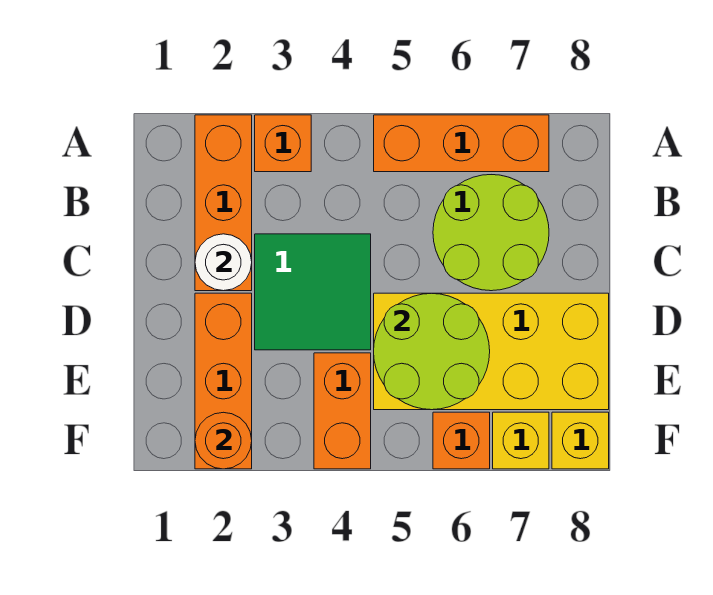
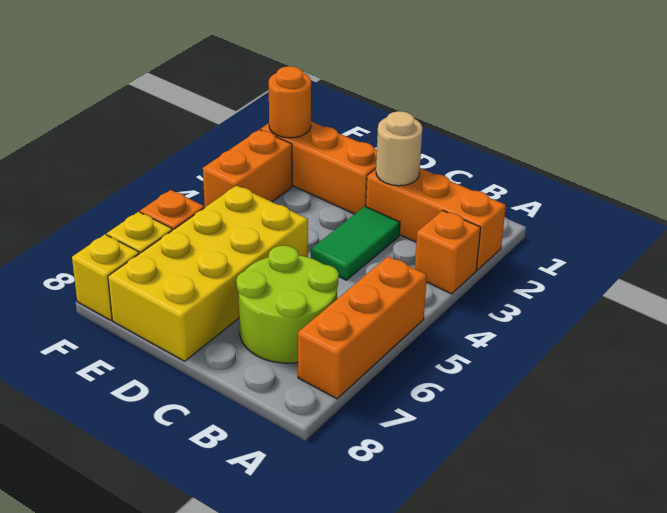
white 1x1 round brick [195,234,252,291] -> tan 1x1 round brick [376,111,422,186]
green 2x2 tile [255,234,371,350] -> green 1x2 tile [311,206,400,280]
lime 2x2 round brick [374,293,490,410] -> none
orange 1x2 brick [314,353,371,469] -> orange 1x2 brick turned to [203,130,292,207]

